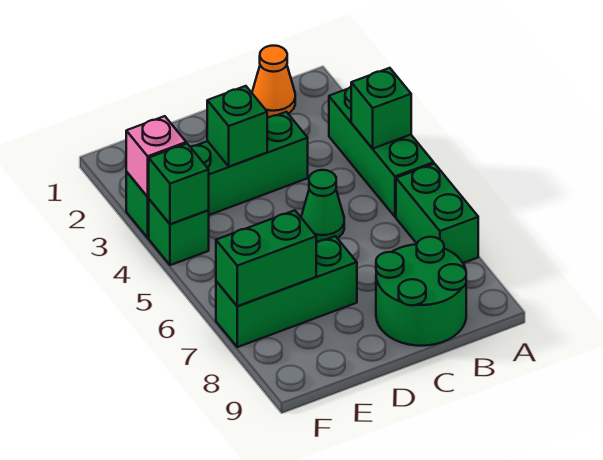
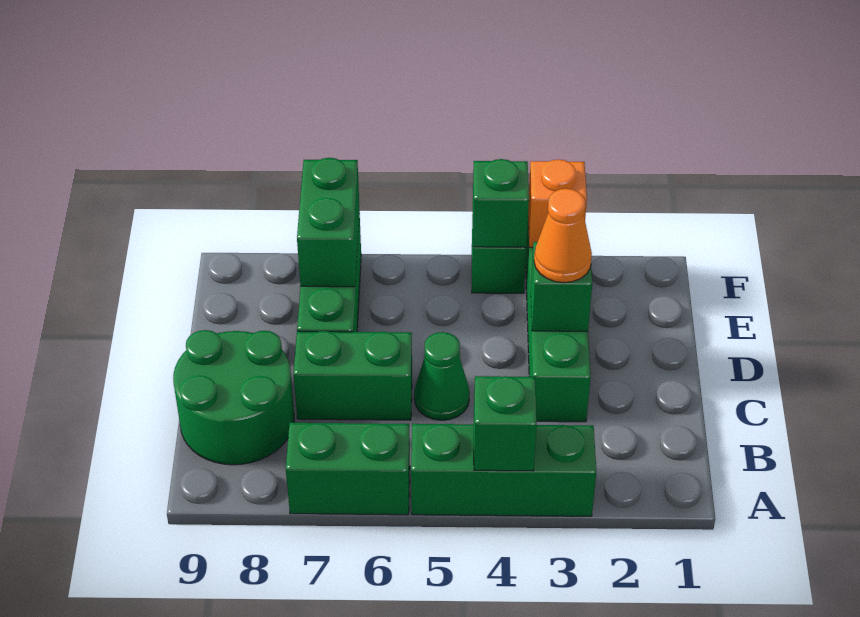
orange 1x1 cone [252,46,295,117] -> orange 1x1 cone moved to [534,189,592,283]
none -> green 1x2 brick [293,331,412,420]
pink 1x1 brick [126,116,186,197] -> orange 1x1 brick [528,160,587,247]

